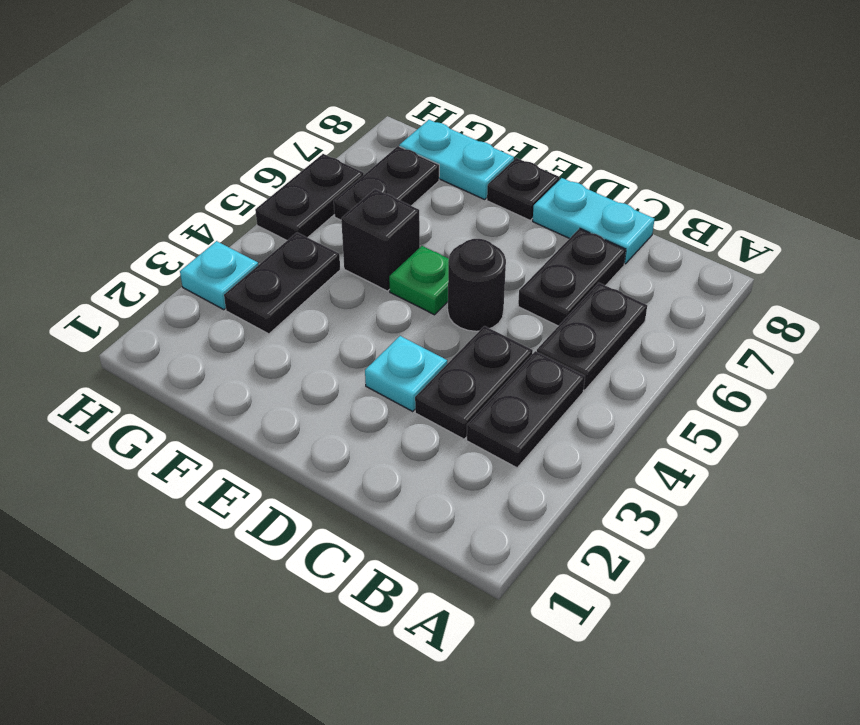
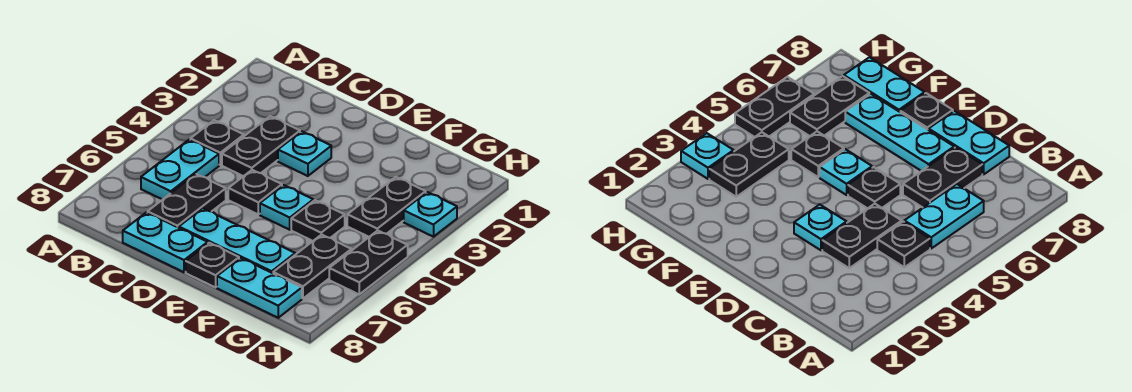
black 1x2 plate [467,351,585,468] -> black 1x1 plate [190,120,244,165]
black 1x2 plate [537,283,647,390] -> cyan 1x2 plate [141,139,219,200]
black 1x1 round brick [448,239,506,331] -> black 1x1 plate [228,170,282,214]
none -> cyan 1x3 plate [179,208,295,273]
green 1x1 plate [389,246,449,315] -> cyan 1x1 plate [260,185,313,230]
black 1x1 brick [341,189,420,291] -> black 1x1 plate [291,200,345,241]

